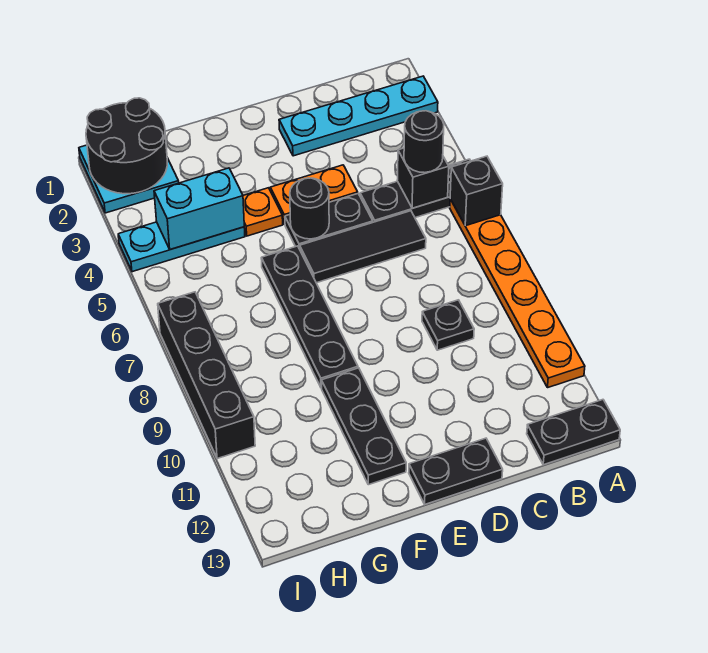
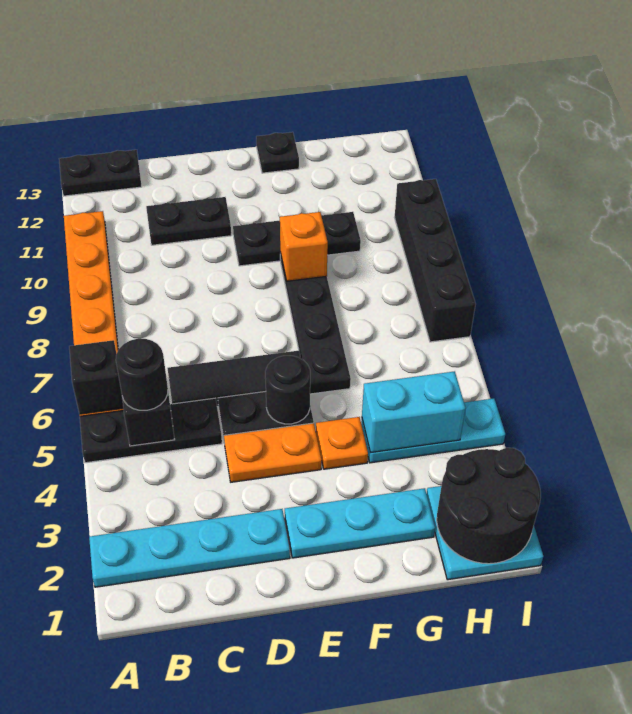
black 1x1 plate [422,300,474,350] -> black 1x1 plate moved to [256,132,299,173]
black 1x2 plate [409,438,503,504] -> black 1x2 plate moved to [146,197,231,245]
none -> cyan 1x3 plate [285,488,435,558]
none -> orange 1x1 brick [280,212,328,281]
black 1x3 plate [322,368,406,485] -> black 1x3 plate turned to [233,212,361,266]

